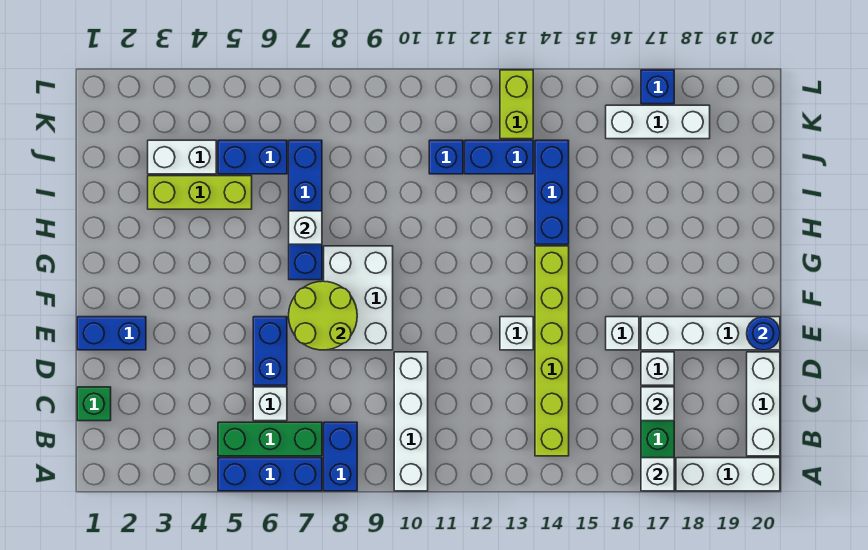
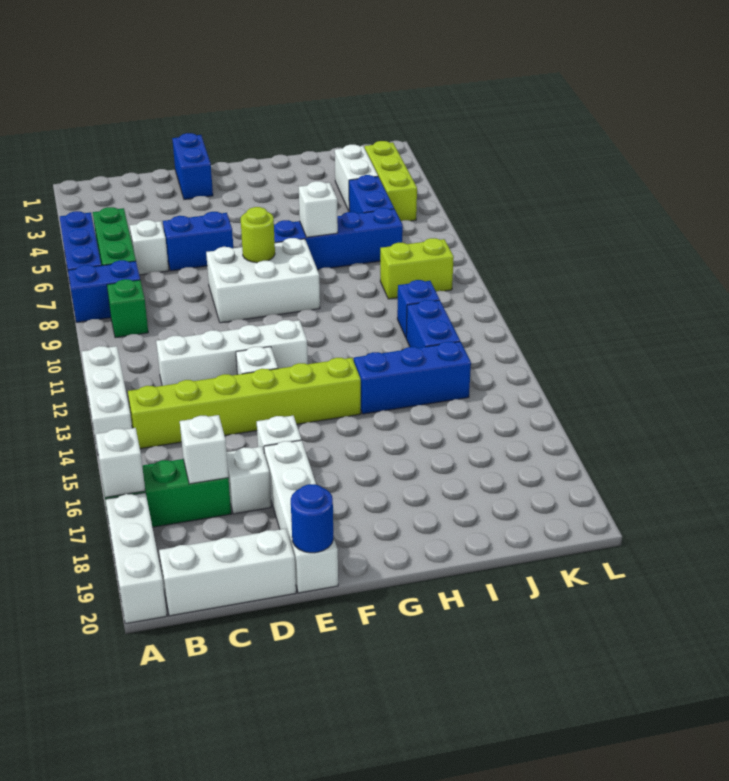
white 1x4 brick [394,352,428,491] -> white 1x4 brick moved to [156,320,308,386]
green 1x1 brick [77,387,111,421] -> green 1x1 brick moved to [107,279,148,338]
lime 2x2 round brick [289,281,357,350] -> lime 1x1 round brick [241,207,275,263]
lime 1x3 brick [148,176,252,209] -> lime 1x3 brick moved to [365,141,417,221]
lime 1x2 brick [500,70,533,139] -> lime 1x2 brick moved to [380,238,454,299]
white 1x3 brick [606,105,710,139] -> white 1x3 brick moved to [82,346,132,455]
blue 1x1 brick [641,70,674,104] -> none

